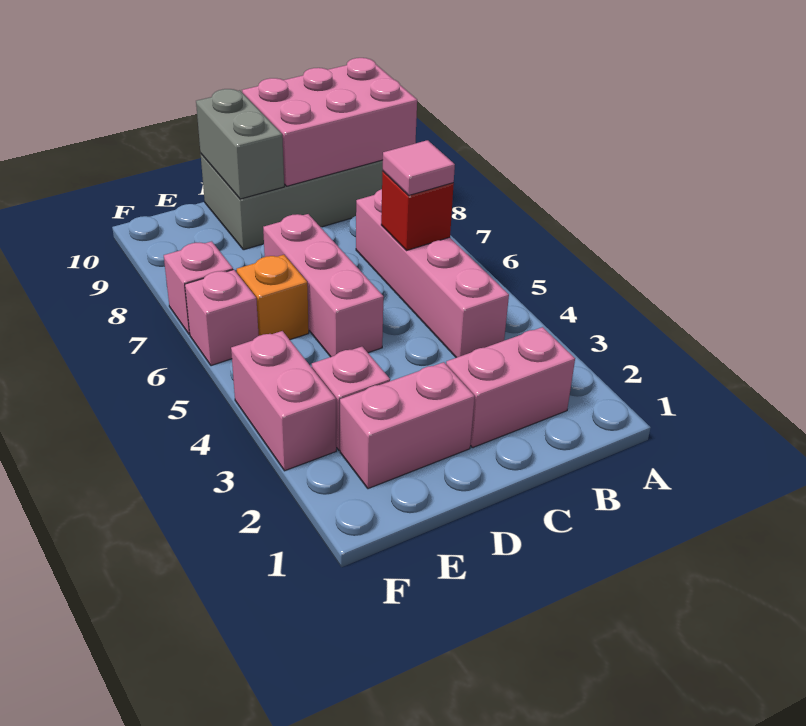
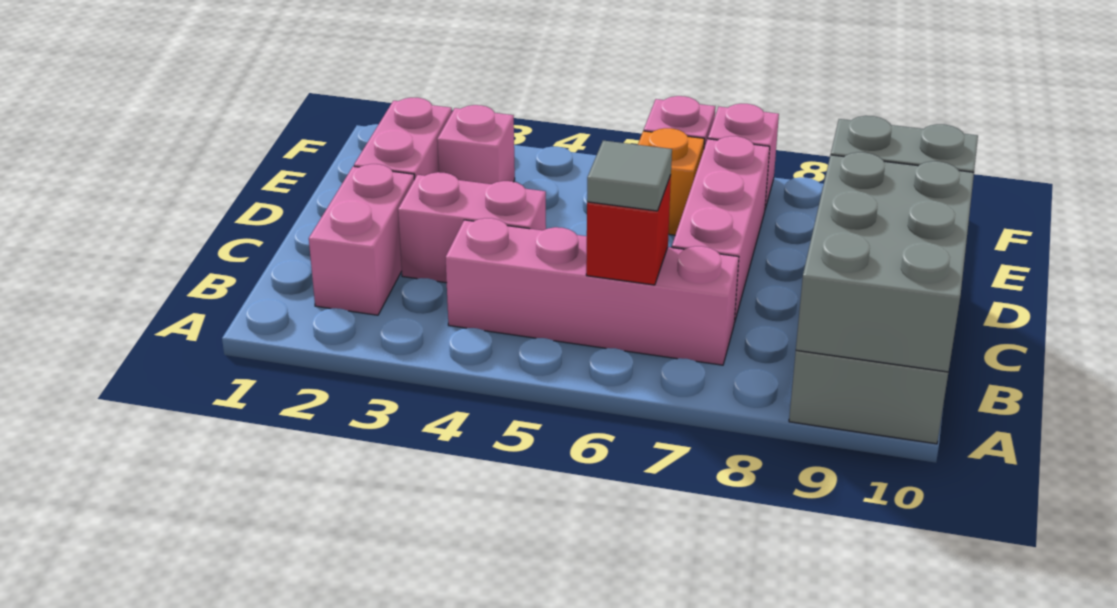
pink 2x3 brick [242,58,417,186] -> grey 2x3 brick [796,152,974,372]
pink 1x1 tile [383,140,455,195] -> grey 1x1 tile [587,141,672,211]
pink 1x3 brick [263,214,384,357] -> pink 1x3 brick turned to [672,136,770,323]
pink 1x2 brick [231,331,336,471] -> pink 1x2 brick moved to [398,172,546,283]

